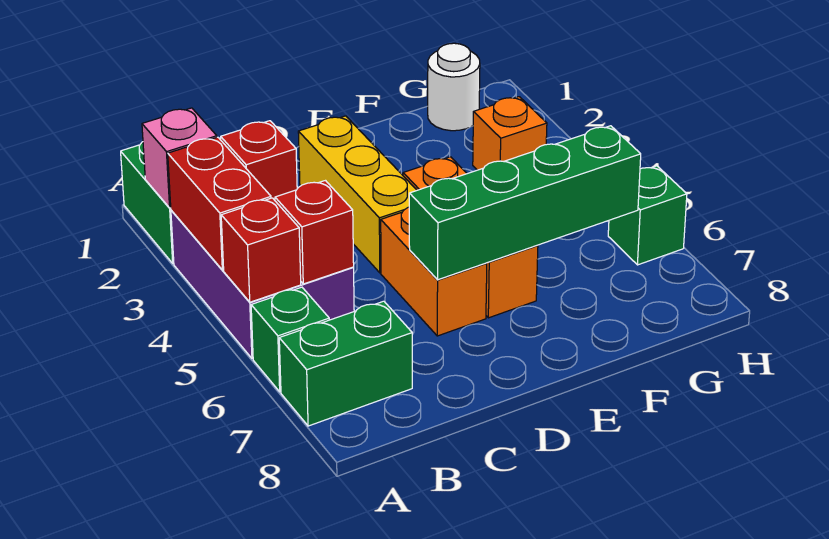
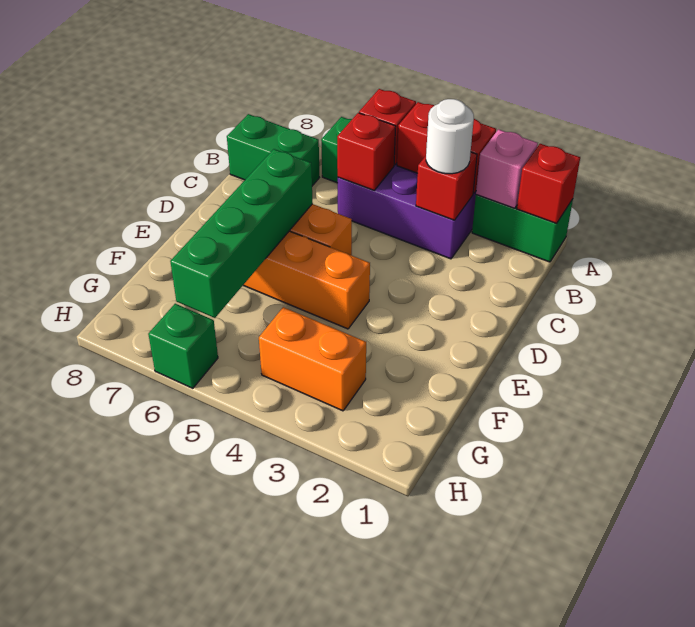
none -> red 1x1 brick [517,144,580,223]
green 1x2 brick [279,301,412,426] -> green 1x2 brick turned to [227,114,319,186]
yellow 1x3 brick [298,116,417,273] -> none
white 1x1 round brick [428,43,480,131] -> white 1x1 round brick moved to [426,99,474,174]
orange 1x1 brick [473,97,547,170] -> orange 1x2 brick [259,307,366,411]

